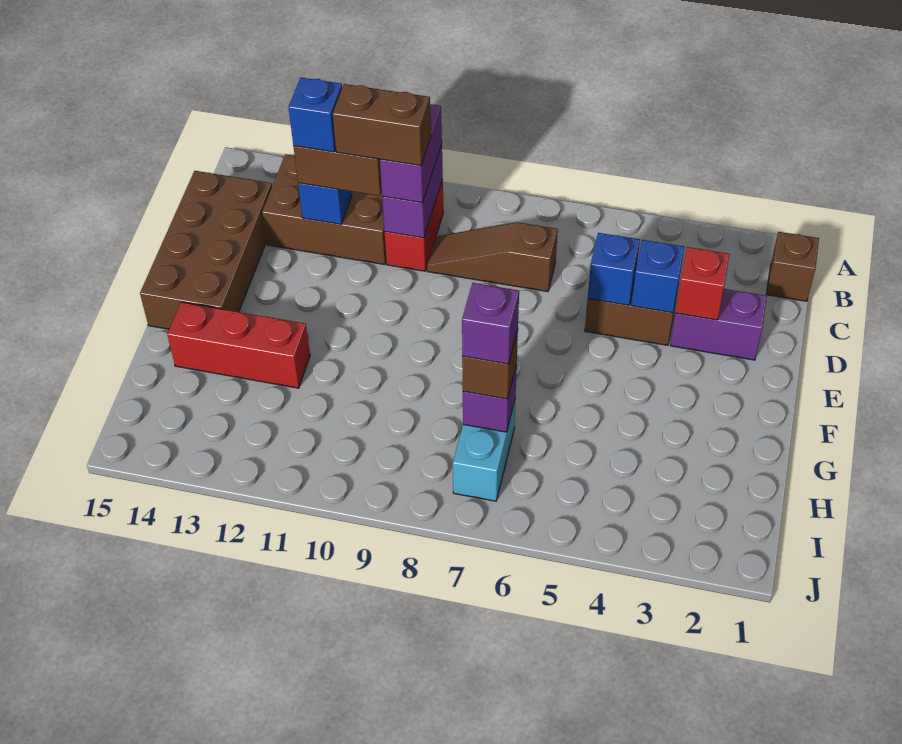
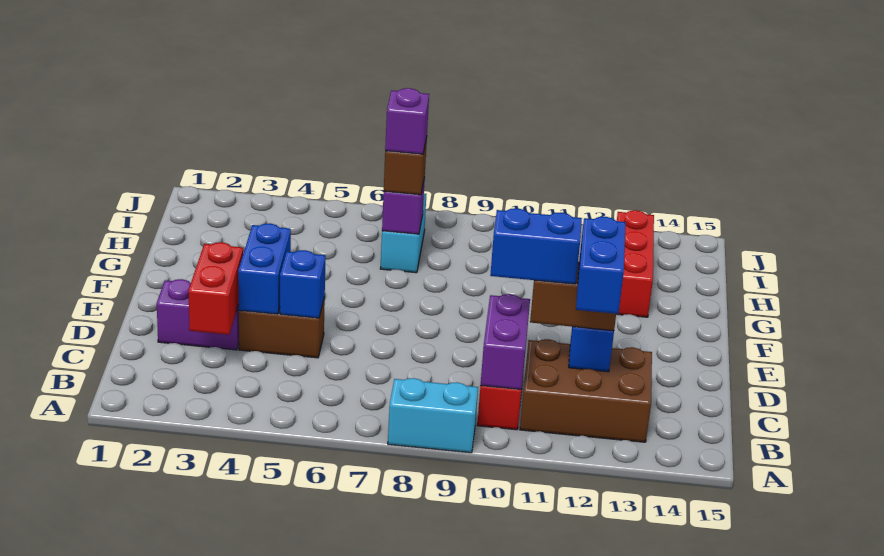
none -> cyan 1x2 brick [388,378,478,453]
brown 1x1 brick [766,232,819,301] -> none
purple 1x2 brick [380,104,442,203] -> none
brown 1x3 slope [427,222,558,292] -> none
brown 1x2 brick [333,84,431,166] -> blue 1x2 brick [490,208,582,284]
blue 1x1 brick [289,78,342,152] -> blue 1x2 brick [576,217,626,314]
brown 2x4 brick [140,171,272,329] -> none
red 1x1 brick [676,247,730,320] -> red 1x2 brick [188,242,243,335]
blue 1x1 brick [631,240,684,313] -> blue 1x2 brick [238,223,291,314]
red 1x3 brick [167,302,310,388] -> red 1x3 brick turned to [617,210,654,317]

